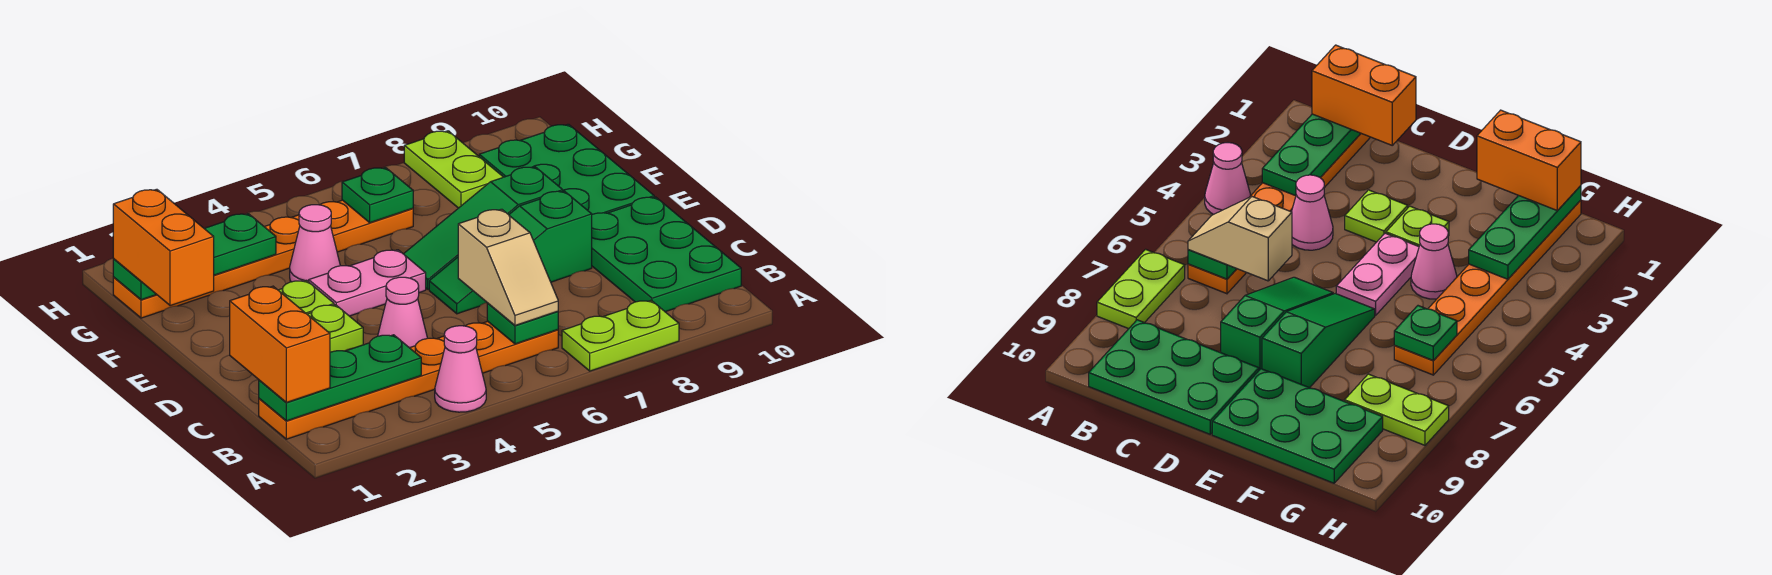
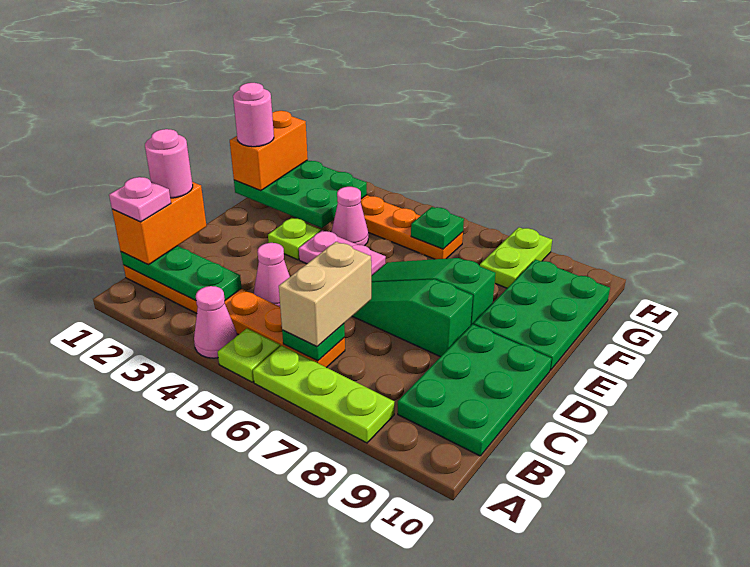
lime 1x2 plate [562,300,679,371] -> lime 1x3 plate [253,346,394,443]
none -> pink 1x1 plate [109,177,171,222]
tan 1x2 slope [458,209,558,325] -> tan 1x2 brick [279,242,371,346]
none -> pink 1x1 round brick [145,129,193,198]
lime 1x1 plate [307,305,363,352] -> lime 1x1 plate moved to [218,328,280,382]
none -> pink 1x1 round brick [233,83,274,147]
green 1x3 plate [113,214,276,300] -> green 2x3 plate [234,160,367,228]

